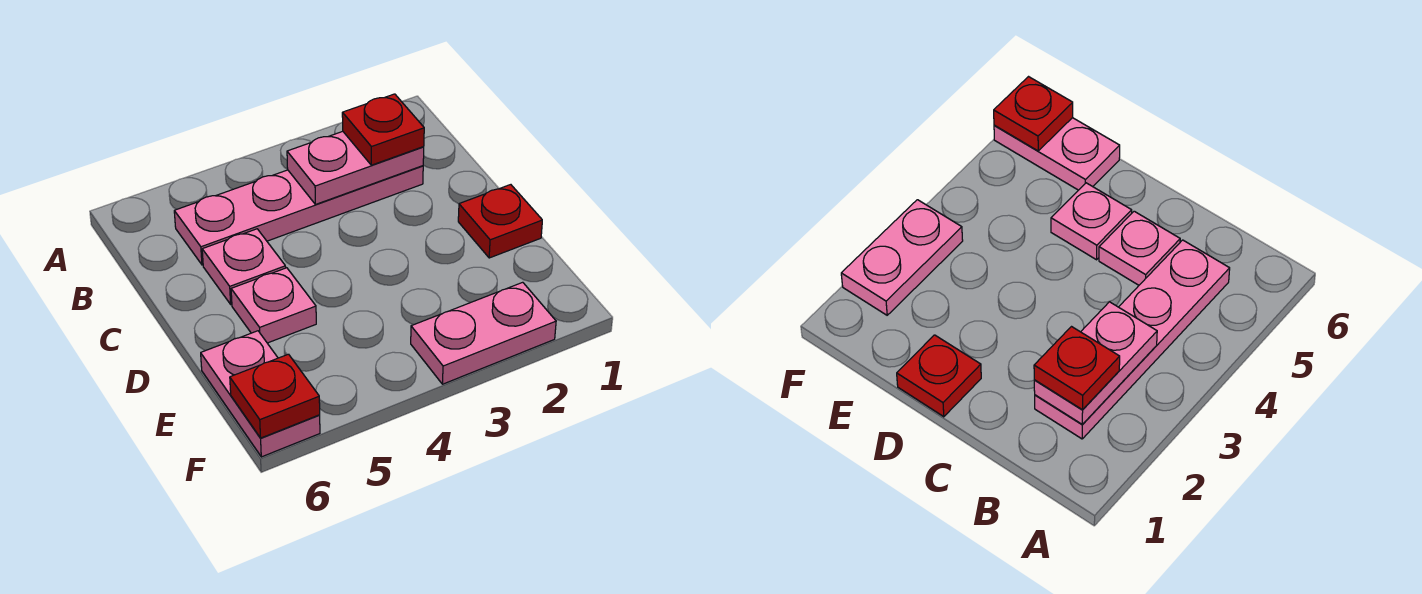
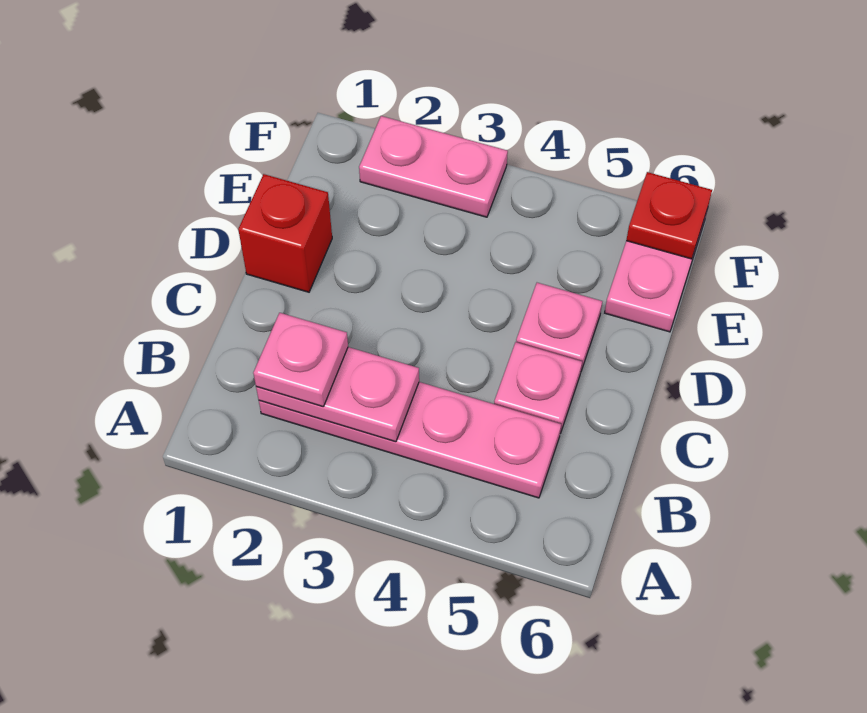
red 1x1 plate [342,94,424,165] -> pink 1x1 plate [253,313,348,406]
red 1x1 plate [458,185,542,258] -> red 1x1 brick [238,174,332,292]

